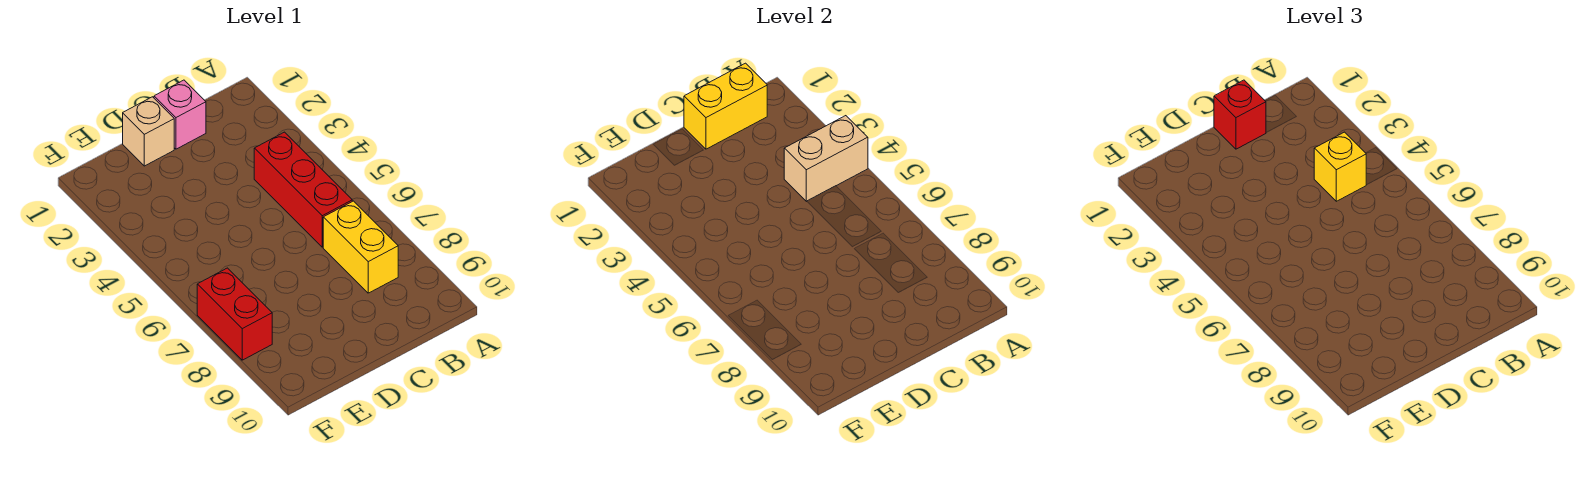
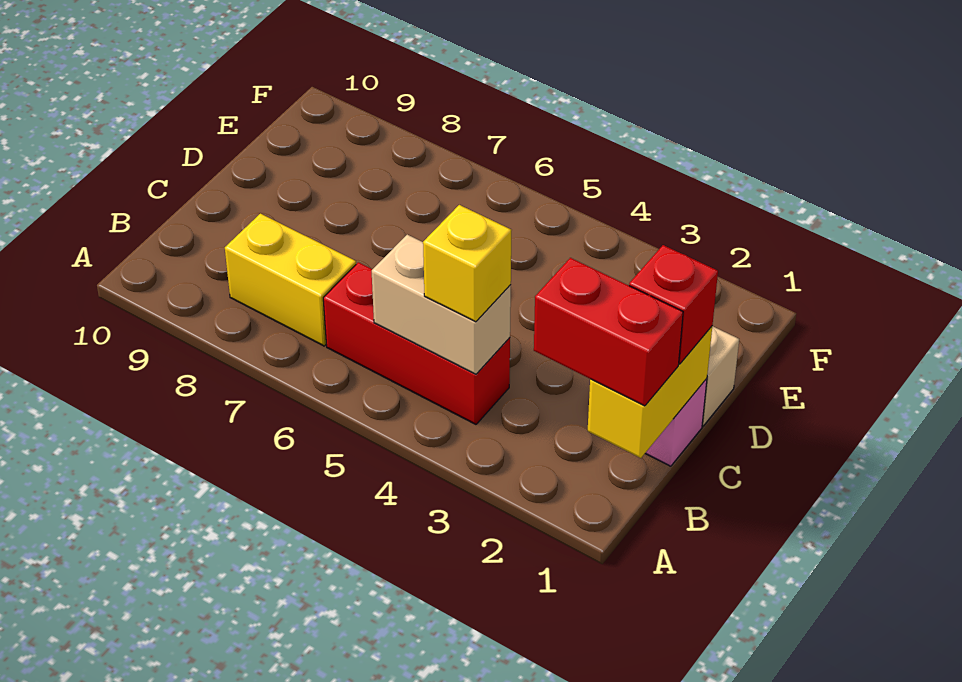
tan 1x2 brick [784,116,868,201] -> tan 1x2 brick turned to [372,235,511,374]
red 1x2 brick [197,268,272,360] -> red 1x2 brick moved to [534,258,683,406]

